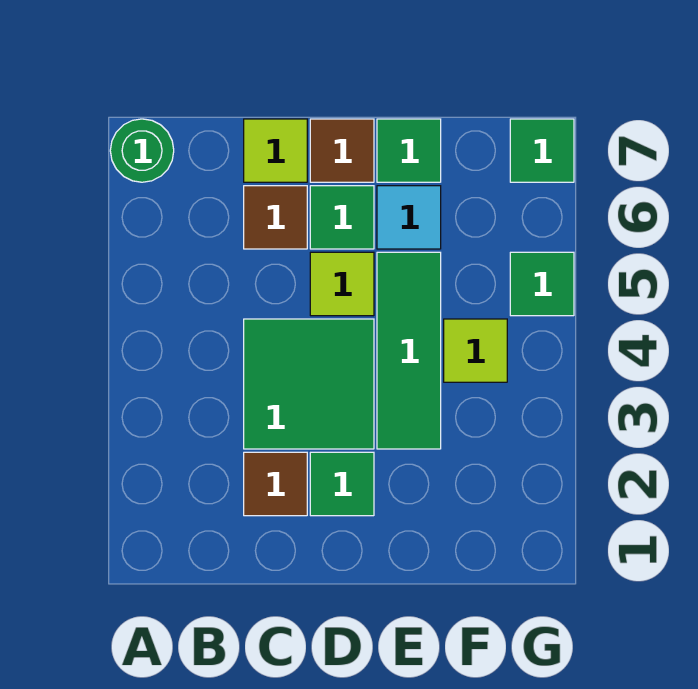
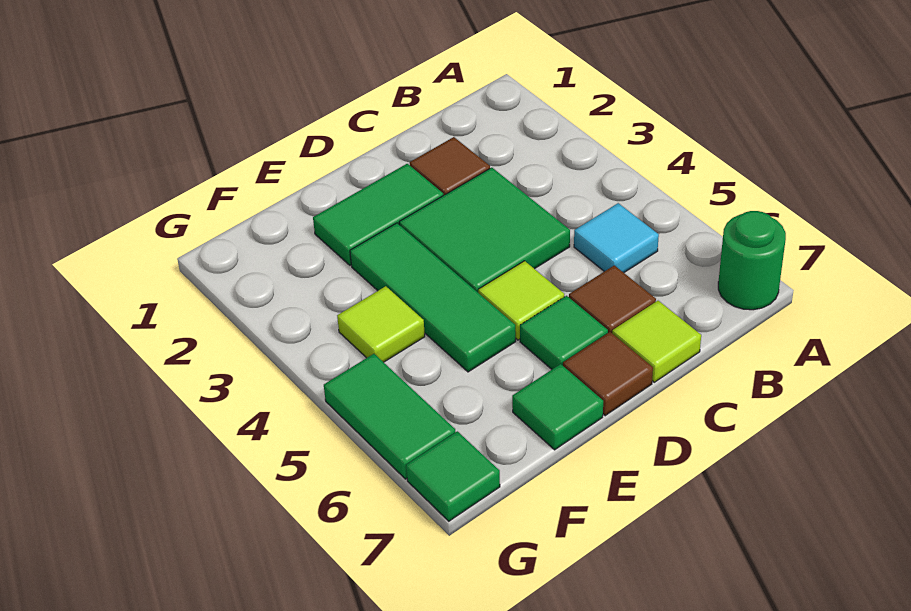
green 1x1 tile [310,452,374,516] -> green 1x2 tile [313,164,443,265]
cyan 1x1 tile [377,186,441,249] -> cyan 1x1 tile moved to [574,203,659,273]
green 1x1 tile [510,252,574,316] -> green 1x2 tile [324,354,455,479]

